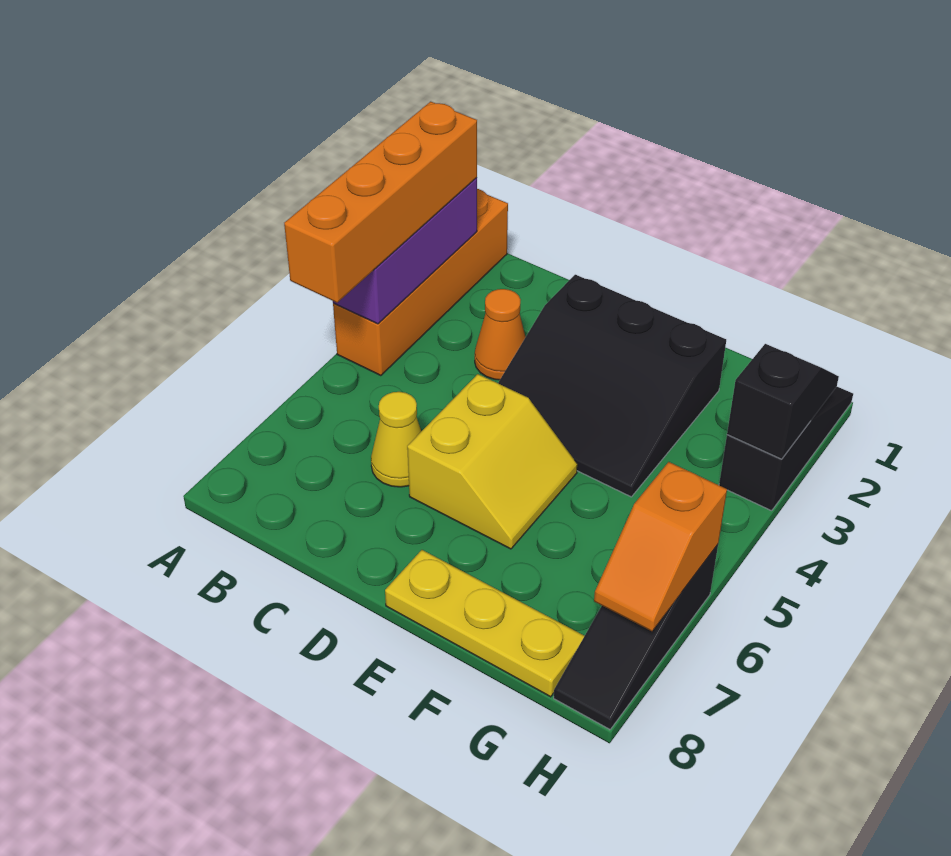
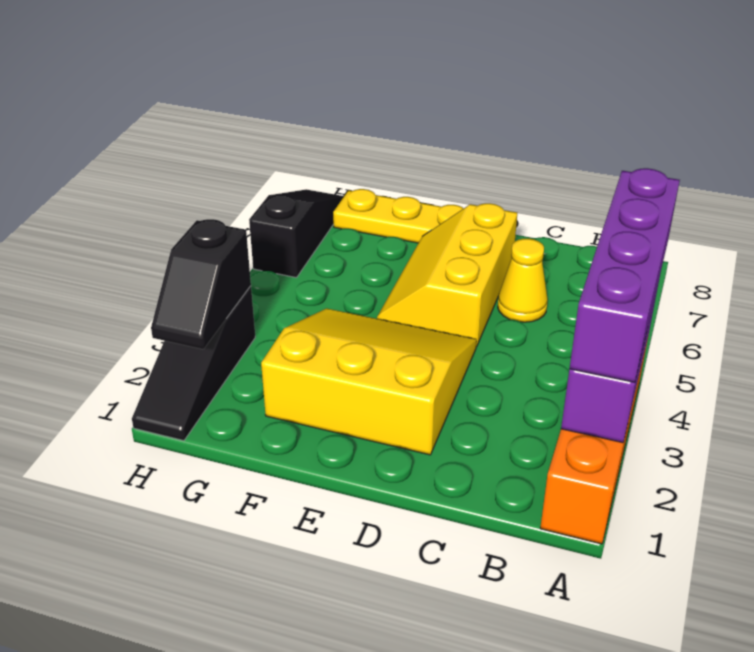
orange 1x4 brick [284,102,477,303] -> purple 1x4 brick [569,168,680,382]
orange 1x1 cone [475,289,525,380] -> none
black 3x3 slope [498,275,726,497] -> yellow 3x3 slope [261,308,477,455]
yellow 2x2 slope [407,374,577,549] -> yellow 2x3 slope [377,203,517,347]
orange 1x2 slope [594,462,727,631] -> none

